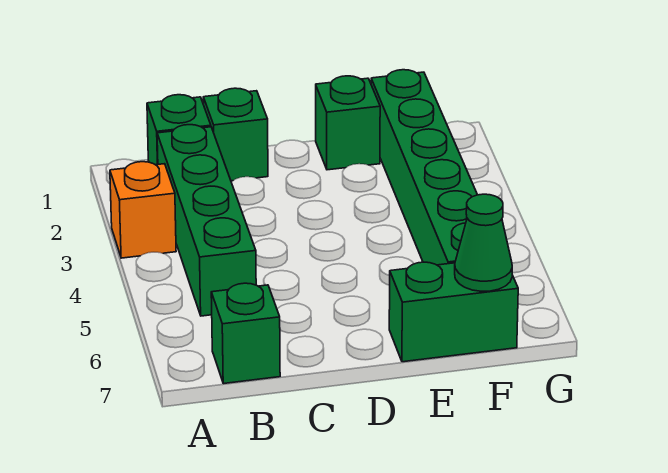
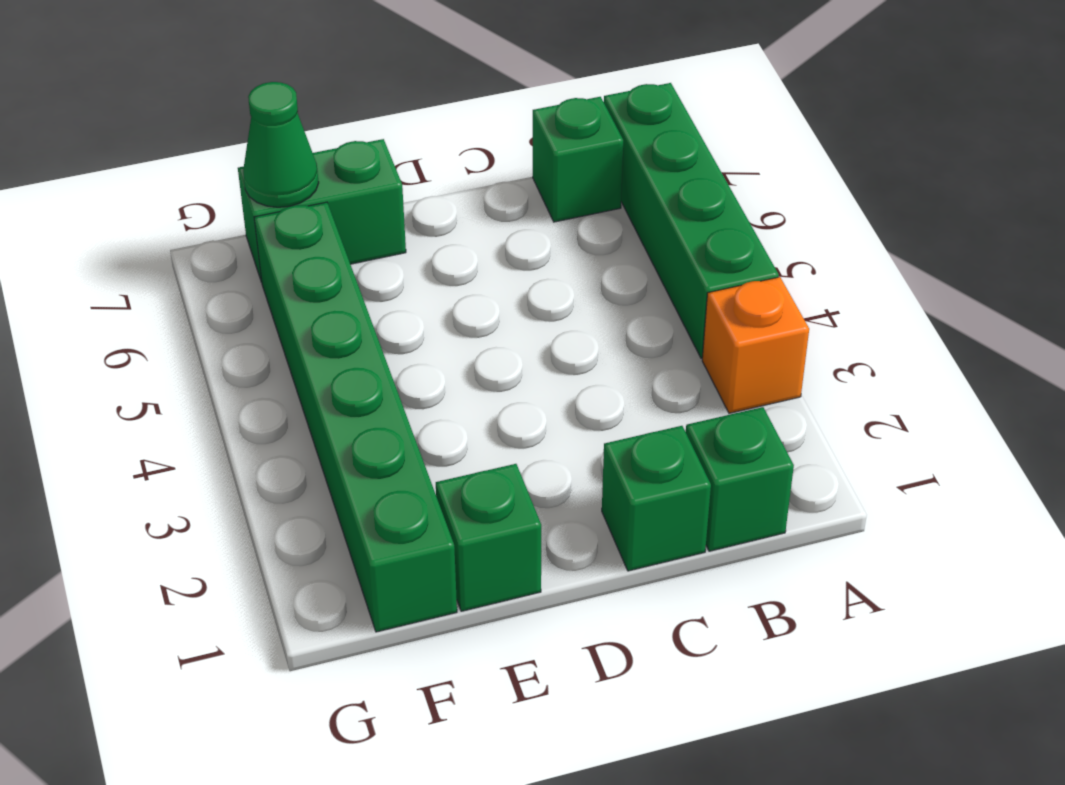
green 1x4 brick [157,125,256,316] -> green 1x4 brick moved to [604,83,779,358]

